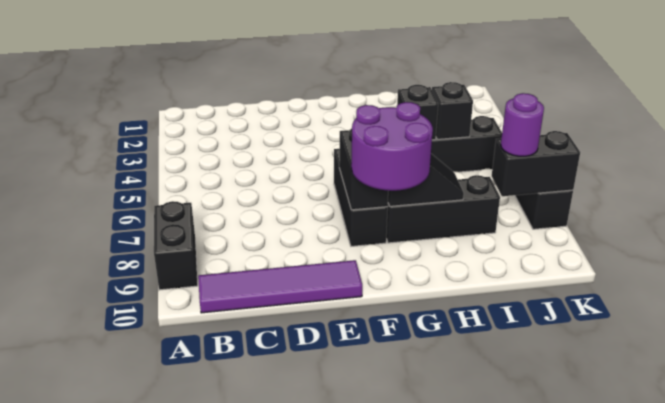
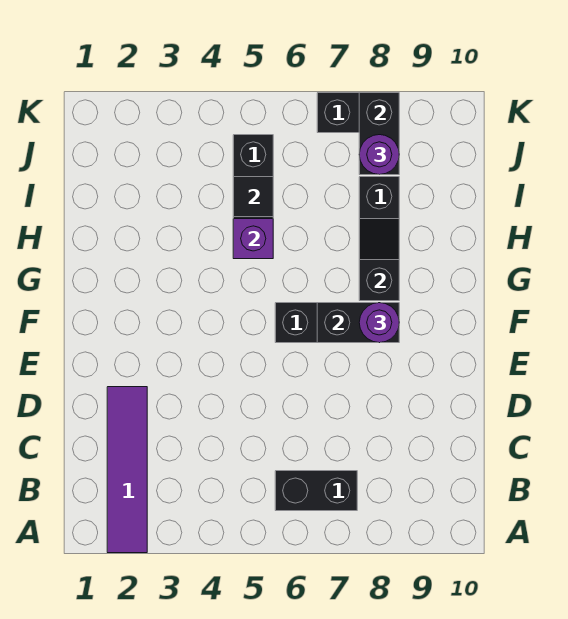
black 1x2 brick [154,201,198,290] -> black 1x2 brick moved to [275,471,357,511]
purple 1x4 tile [198,260,362,313] -> purple 1x4 tile moved to [107,387,147,553]
purple 2x2 round brick [351,102,433,191] -> purple 1x1 round brick [359,303,399,343]
black 1x1 brick [397,85,438,140] -> purple 1x1 brick [233,219,273,259]
black 1x1 brick [432,82,473,139] -> black 1x1 tile [233,177,273,217]

